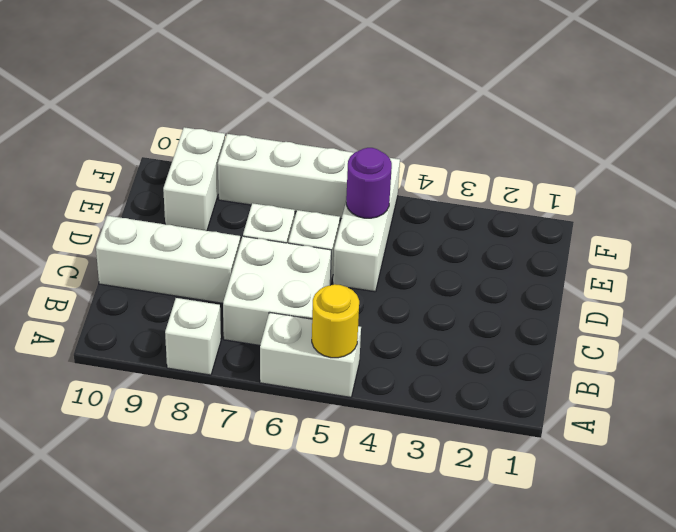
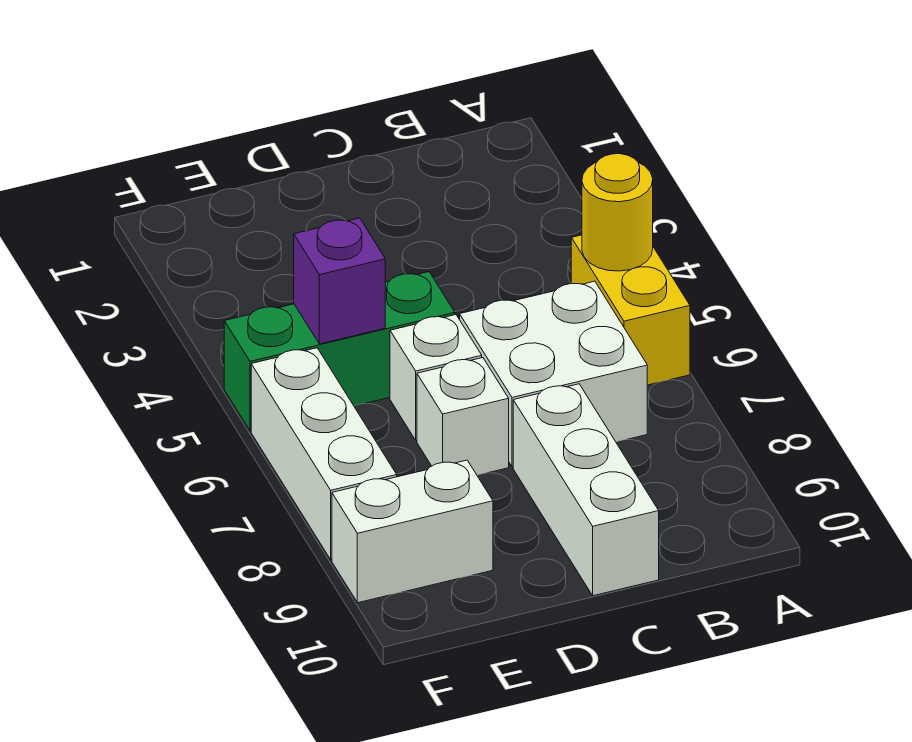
white 1x2 brick [260,312,361,397] -> yellow 1x2 brick [571,235,690,385]
white 1x1 brick [165,298,221,375] -> none
white 1x3 brick [333,158,400,292] -> green 1x3 brick [224,272,455,431]
purple 1x1 round brick [346,148,392,218] -> purple 1x1 brick [294,218,385,344]

